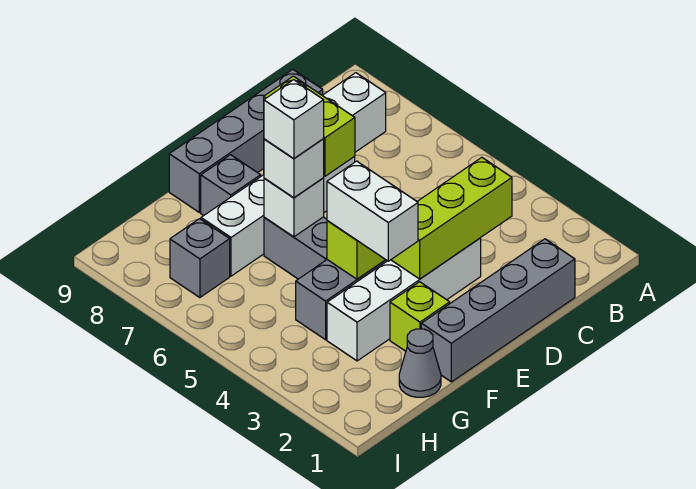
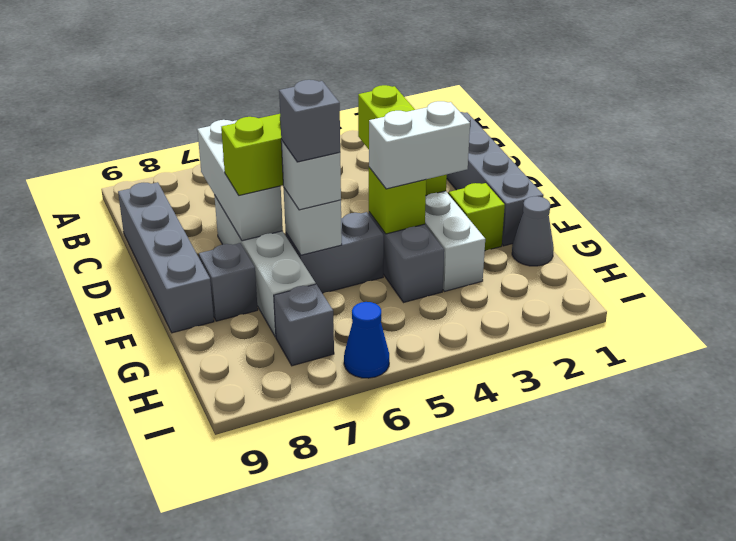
white 1x1 brick [264,80,324,159] -> grey 1x1 brick [279,80,340,162]
none -> blue 1x1 cone [344,302,389,378]

